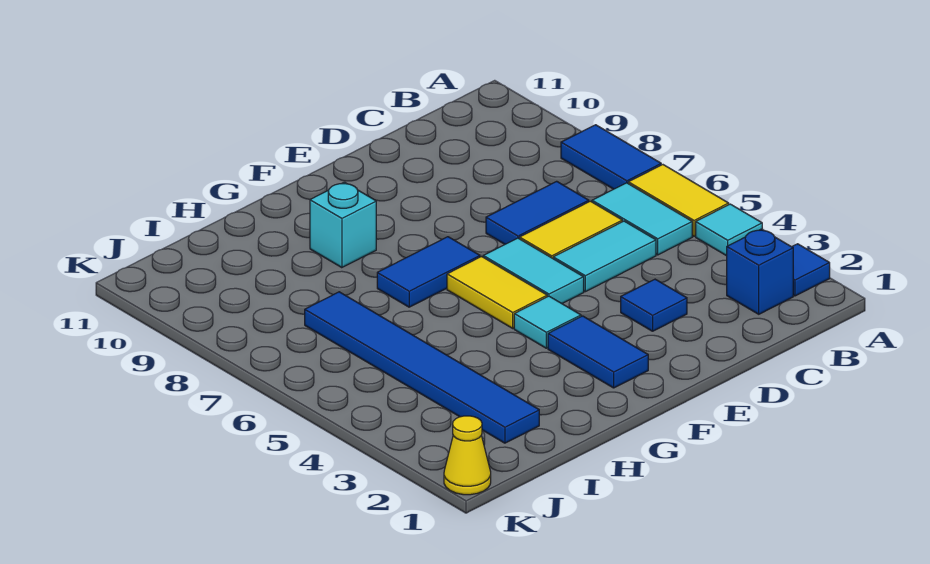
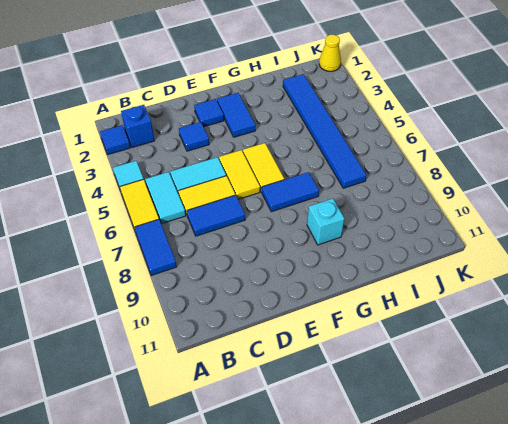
none -> blue 1x1 tile [194,99,224,127]
cyan 1x2 tile [483,238,584,303] -> yellow 1x2 tile [219,150,260,199]
cyan 1x1 tile [514,296,581,348] -> none

